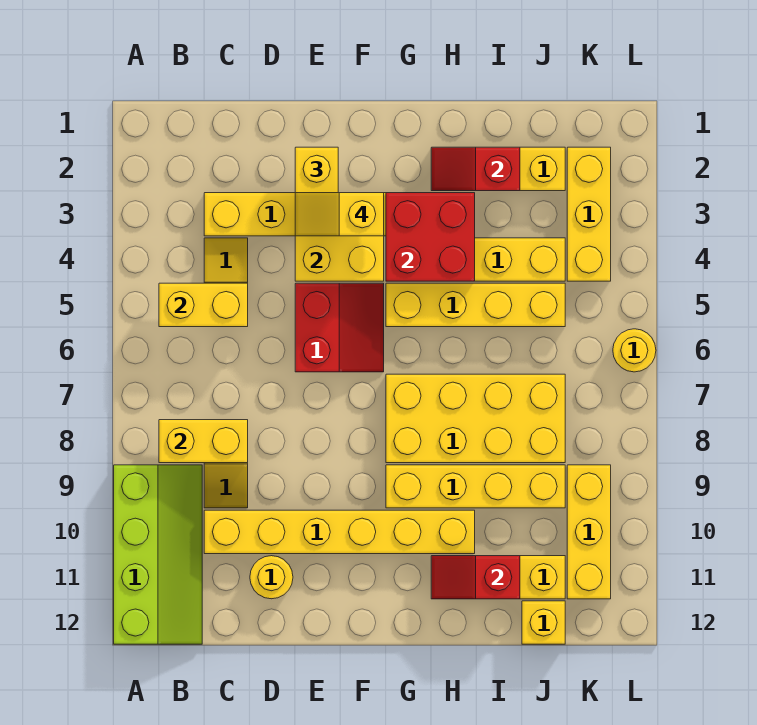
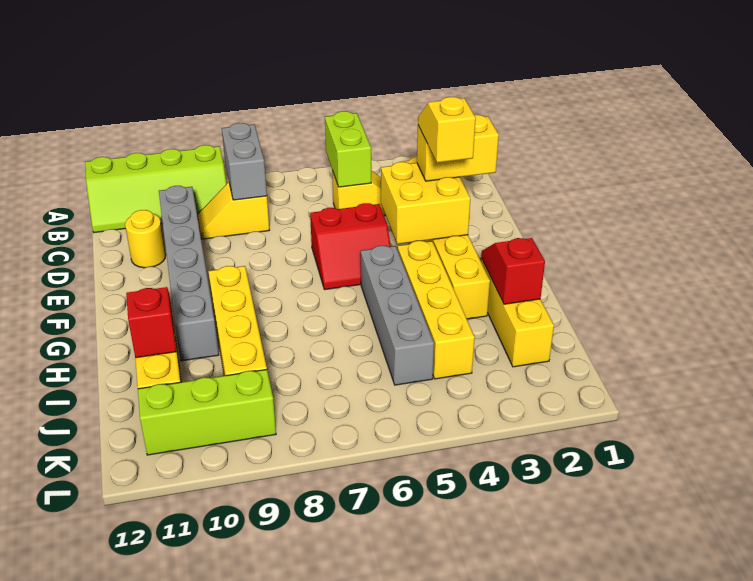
yellow 1x2 brick [159,283,248,327] -> lime 1x2 brick [325,111,371,187]
yellow 1x2 brick [159,420,248,463] -> grey 1x2 brick [222,123,267,200]
yellow 1x6 brick [204,510,475,554] -> grey 1x6 brick [159,186,219,361]
red 2x2 brick [386,193,475,281] -> none
yellow 1x4 brick [386,283,565,327] -> grey 1x4 brick [361,246,434,385]
yellow 2x4 brick [386,374,565,463] -> none
yellow 1x1 brick [522,601,565,644] -> none
yellow 1x3 brick [567,147,611,281] -> none
yellow 1x3 brick [567,465,611,599] -> lime 1x3 brick [138,369,276,455]
yellow 1x1 round brick [613,329,656,372] -> none

